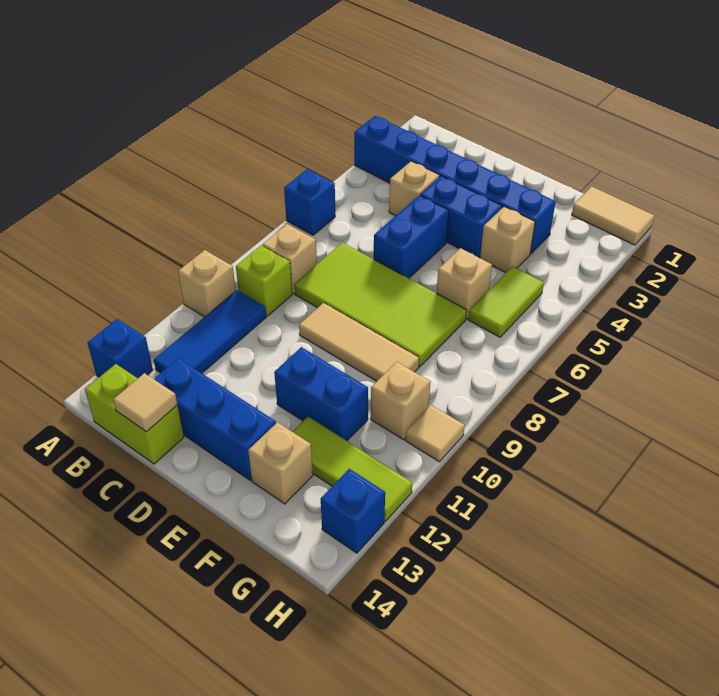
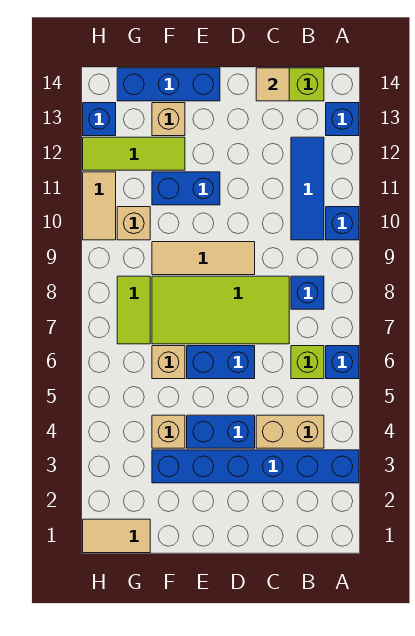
tan 1x1 brick [178,250,236,317] -> blue 1x1 brick [326,207,359,240]
tan 1x1 brick [263,224,317,293] -> blue 1x1 brick [291,276,324,309]
lime 1x1 brick [236,245,292,316] -> lime 1x1 brick moved to [291,346,324,379]
tan 1x1 brick [389,161,440,216] -> tan 1x2 brick [256,415,324,448]
blue 1x3 brick [154,358,276,480] -> blue 1x3 brick moved to [117,68,220,101]
blue 1x2 brick [374,195,449,278] -> blue 1x2 brick turned to [187,346,255,379]
lime 1x2 tile [468,266,544,337] -> lime 1x2 tile moved to [117,276,150,344]
tan 1x1 tile [405,405,465,462] -> tan 1x2 tile [83,172,116,240]

